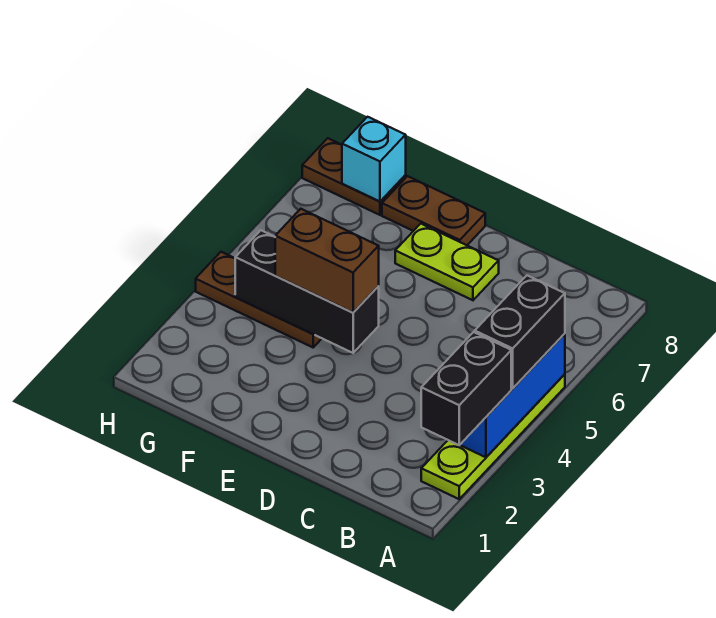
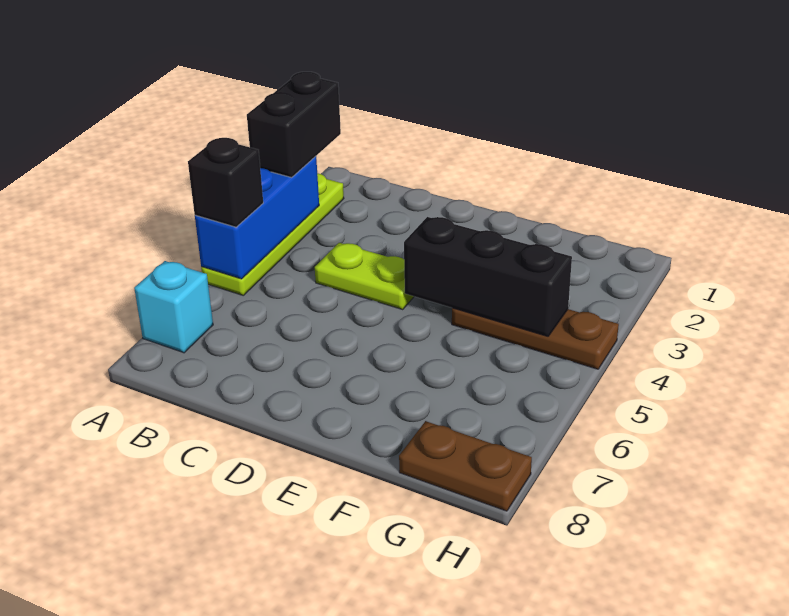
black 1x2 brick [475,275,565,388] -> black 1x1 brick [188,138,263,227]
lime 1x2 plate [395,224,499,300] -> lime 1x2 plate moved to [315,243,414,309]
brown 1x2 brick [275,209,379,312] -> none
brown 1x2 plate [382,176,485,245] -> none
cyan 1x1 brick [342,117,406,201] -> cyan 1x1 brick moved to [134,261,213,353]

